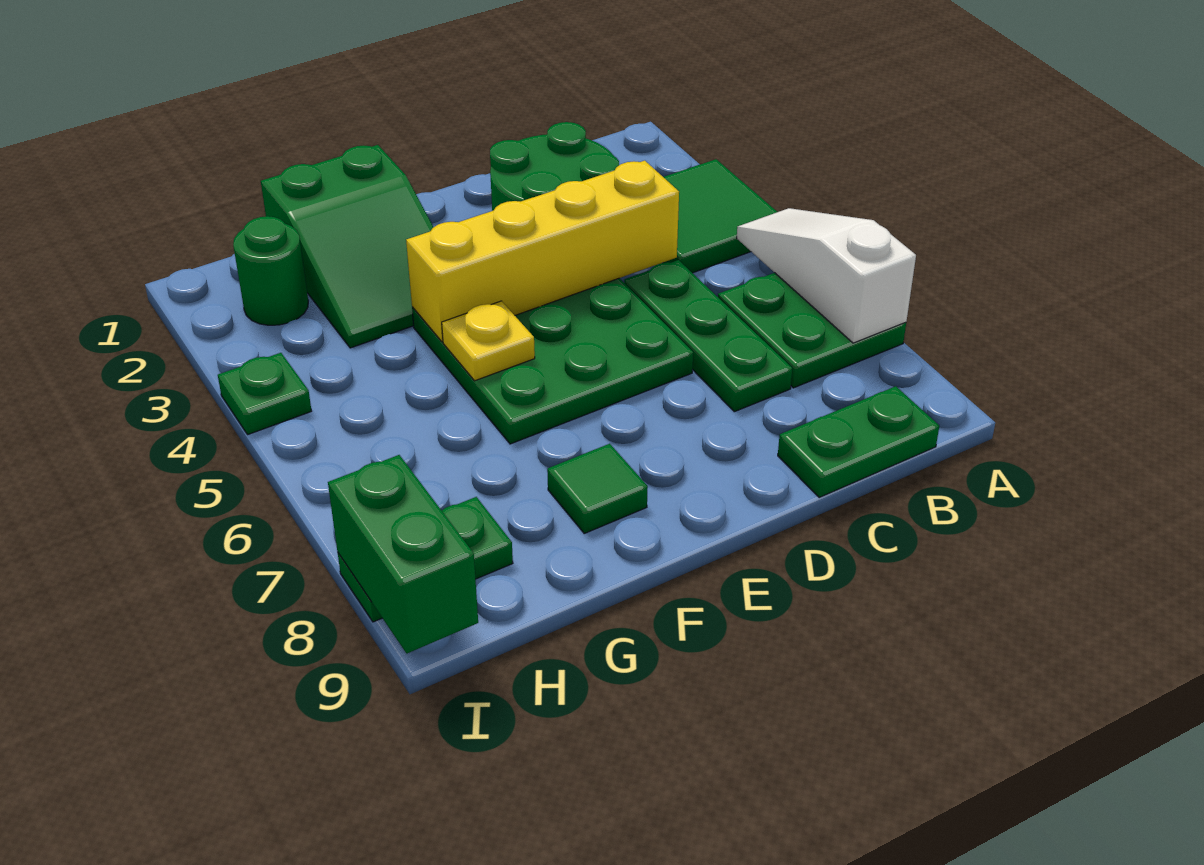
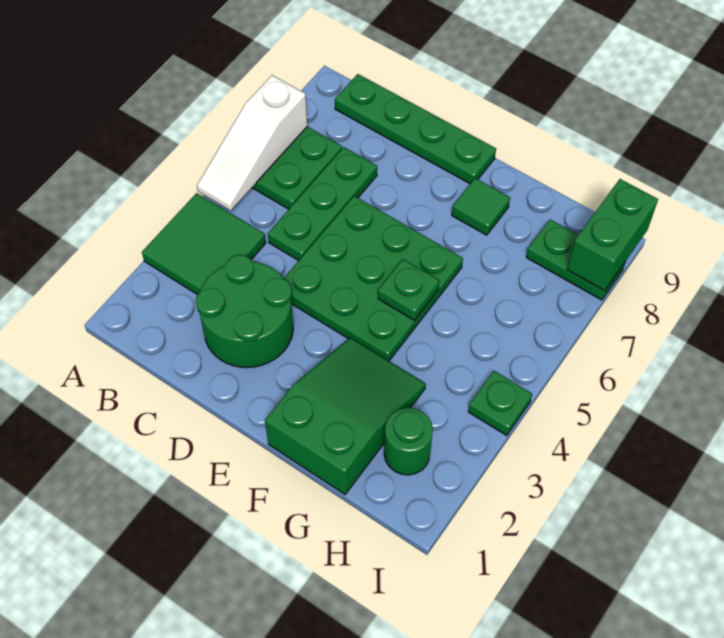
green 1x2 plate [778,386,939,498] -> green 1x4 plate [335,74,496,184]
yellow 1x4 brick [406,161,679,342] -> none
yellow 1x1 plate [442,301,535,381] -> green 1x1 plate [378,259,439,320]

